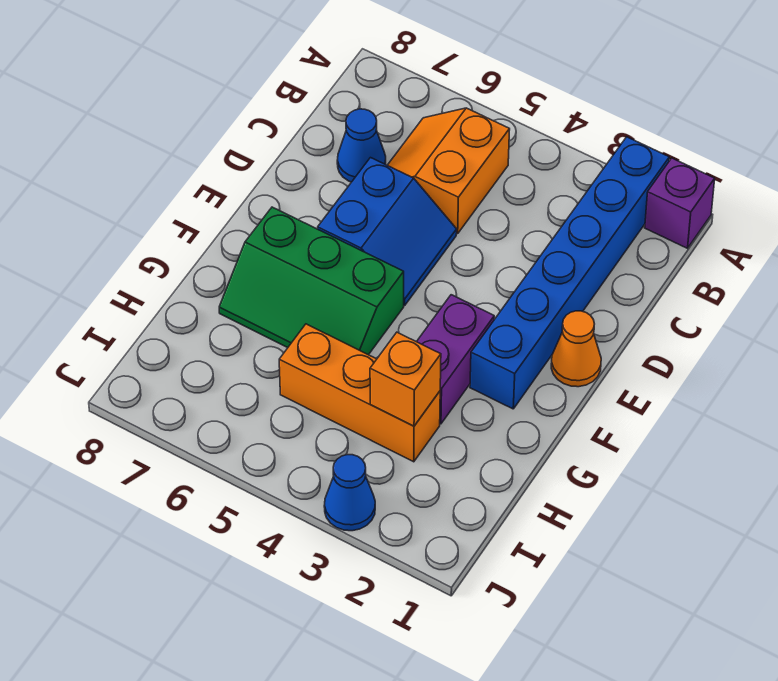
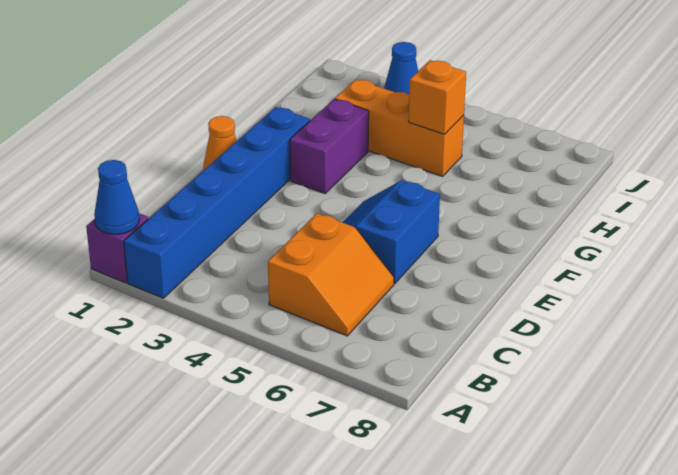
blue 1x1 cone [337,109,386,182] -> blue 1x1 cone moved to [94,160,139,234]
green 2x3 slope [219,207,404,355] -> none
orange 1x1 brick [370,332,441,426] -> orange 1x1 brick moved to [409,60,466,134]

